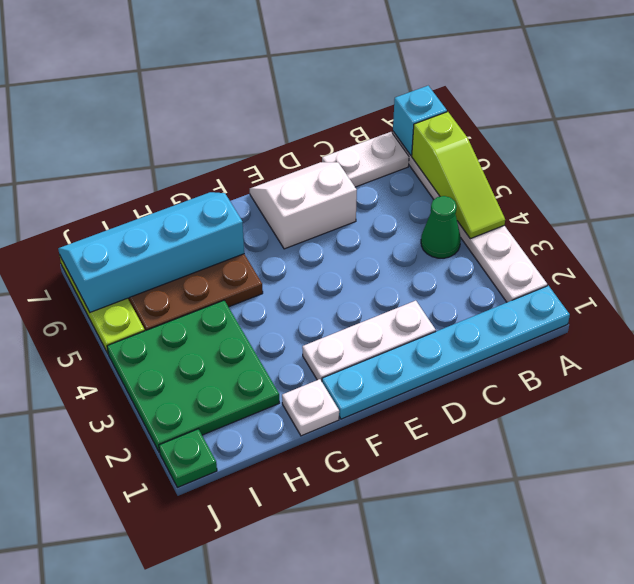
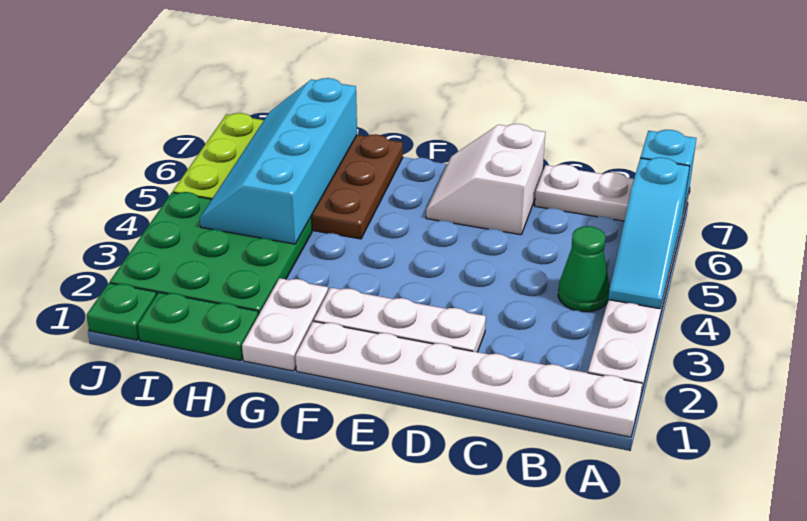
cyan 1x6 plate [322,286,570,419] -> white 1x6 plate [296,321,642,437]
lime 1x3 slope [412,112,505,239] -> cyan 1x3 slope [608,157,690,309]
white 2x2 slope [250,162,357,249] -> white 2x2 slope turned to [426,124,545,235]
white 1x1 plate [282,379,339,436] -> white 1x2 plate [242,278,328,371]
cyan 2x4 slope [58,192,244,312] -> cyan 2x4 slope turned to [199,78,357,244]
none -> green 1x2 plate [138,292,258,361]

